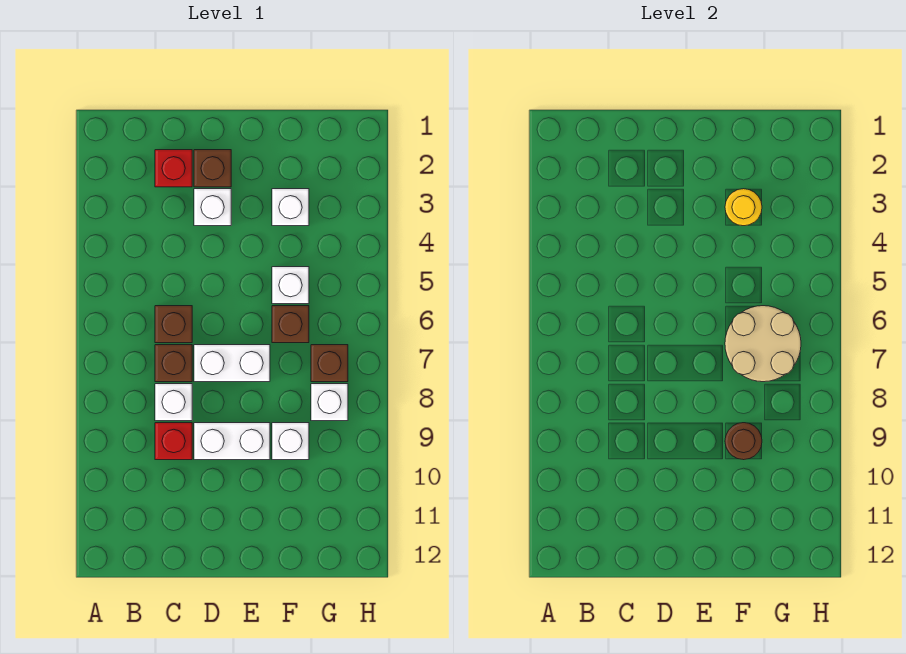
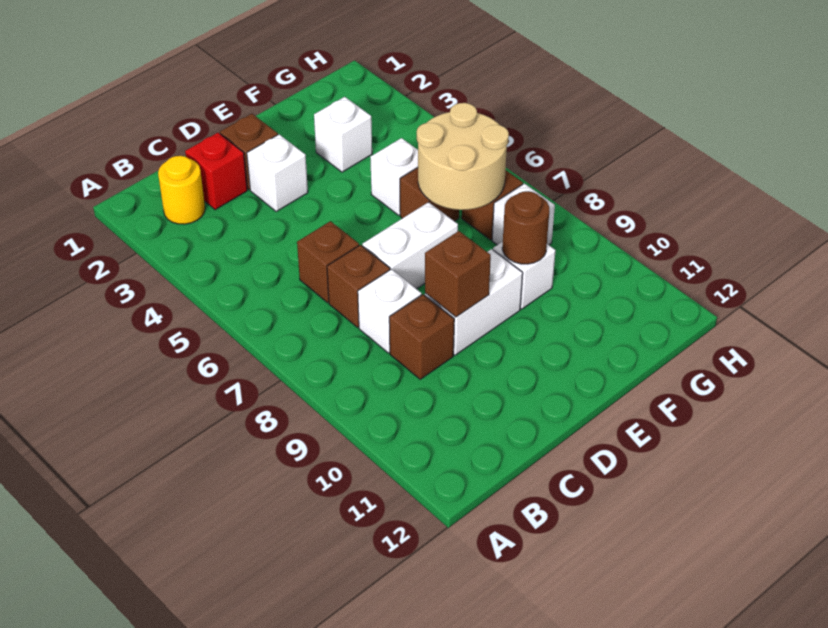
red 1x1 brick [155,423,192,460] -> brown 1x1 brick [389,294,454,379]
none -> brown 1x1 brick [425,231,491,317]
yellow 1x1 round brick [725,189,762,226] -> yellow 1x1 round brick moved to [158,156,205,224]

